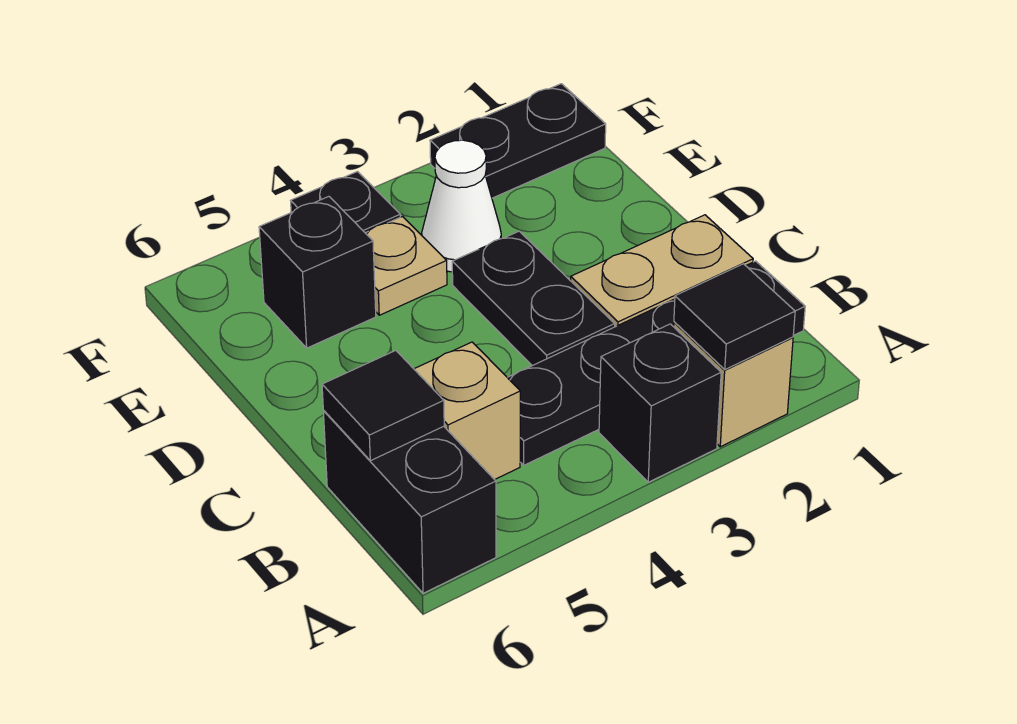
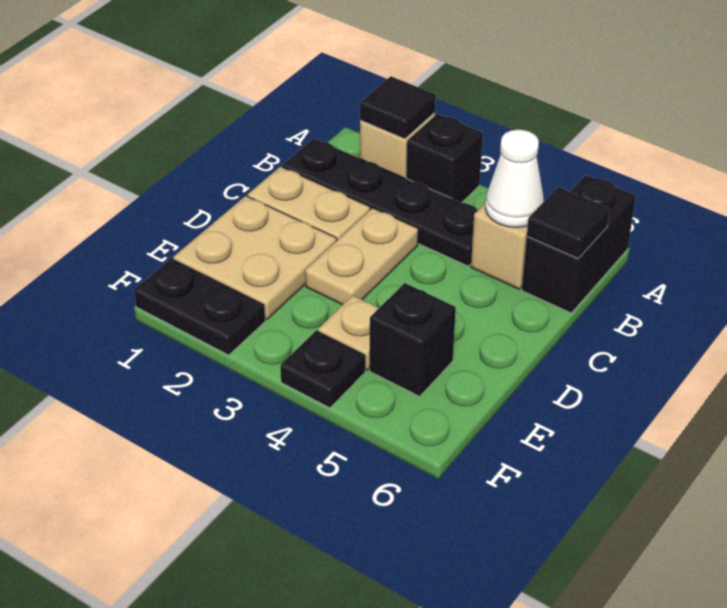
black 1x2 plate [452,231,615,366] -> tan 1x2 plate [305,208,418,305]
none -> tan 2x2 plate [174,196,337,320]
white 1x1 cone [422,140,501,272] -> white 1x1 cone moved to [485,130,544,228]

